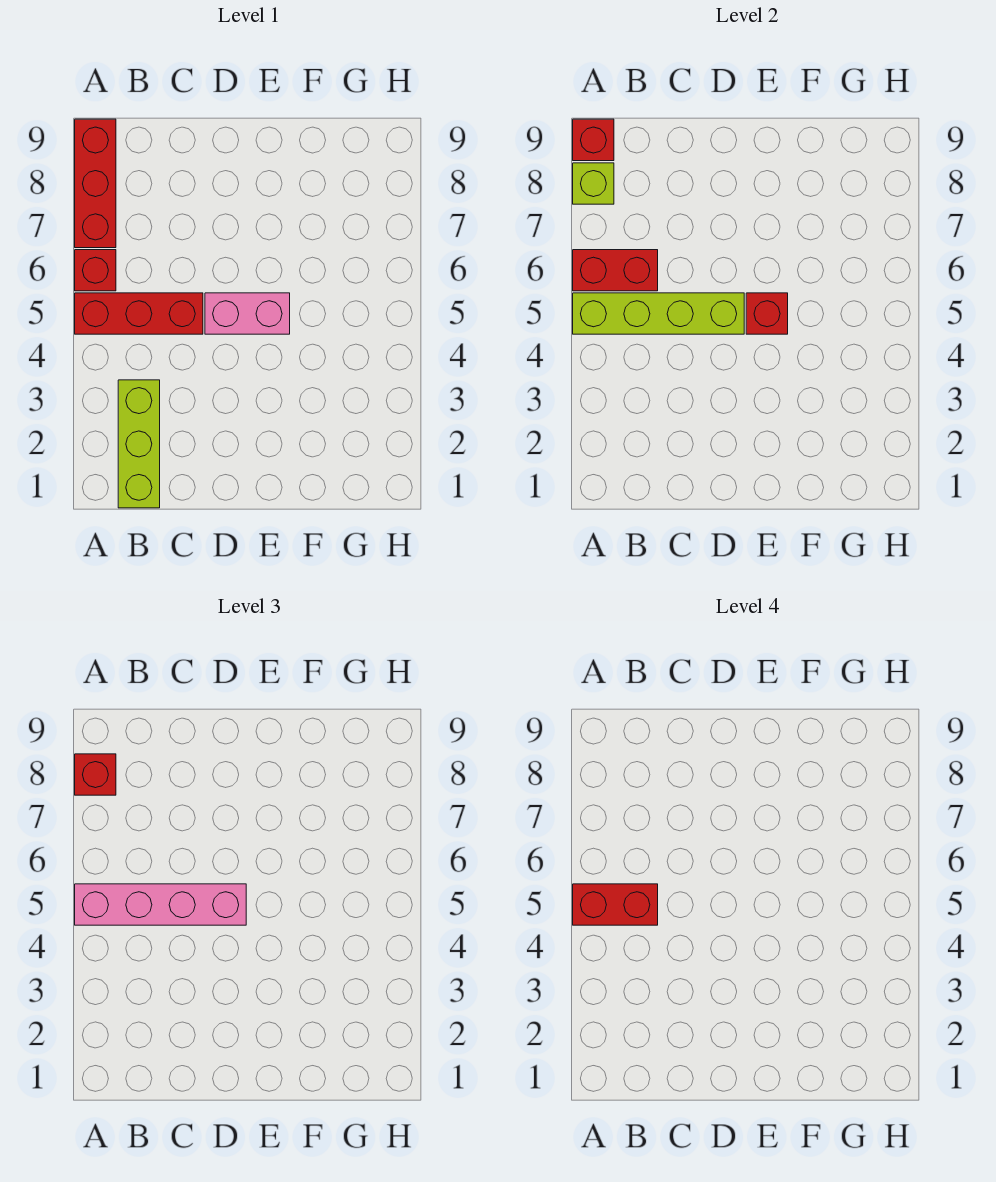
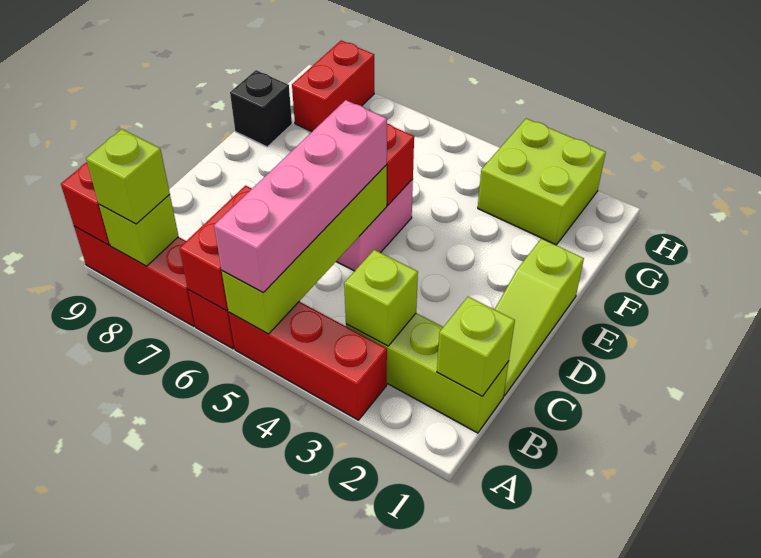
red 1x3 brick [75,293,203,334] -> red 1x3 brick turned to [229,302,387,420]
red 1x2 brick [573,884,658,925] -> red 1x2 brick moved to [292,41,374,132]
red 1x1 brick [75,754,116,795] -> lime 1x1 brick [86,129,170,224]
none -> lime 1x1 brick [437,297,515,396]
none -> lime 1x1 brick [344,250,418,346]
none -> lime 1x3 slope [495,238,584,396]
none -> black 1x1 brick [230,70,292,147]
none -> lime 2x2 brick [478,118,606,245]

